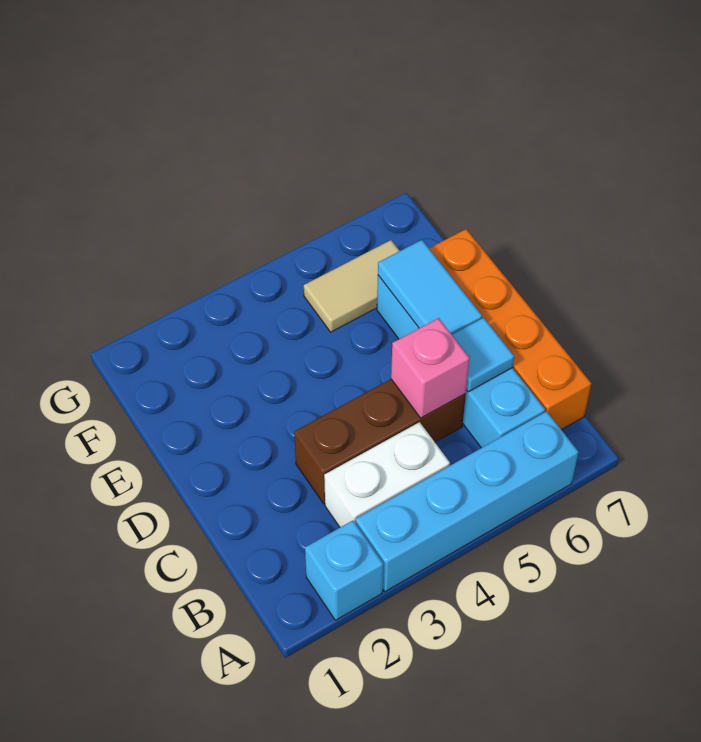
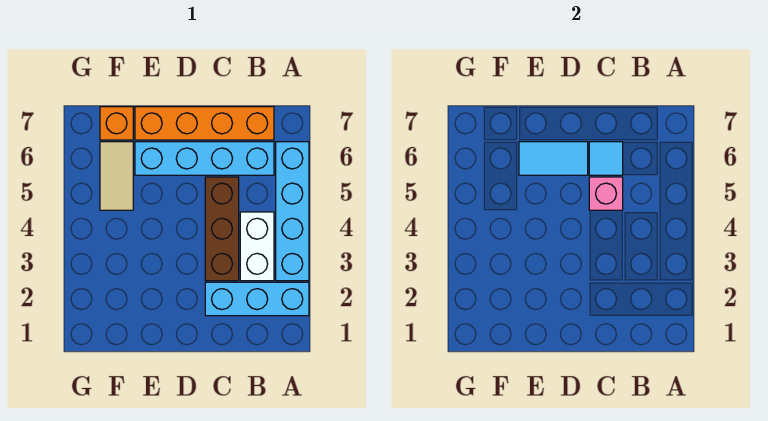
cyan 1x1 brick [305,521,383,620] -> cyan 1x3 brick [205,282,309,316]
none -> orange 1x1 brick [100,107,133,140]

